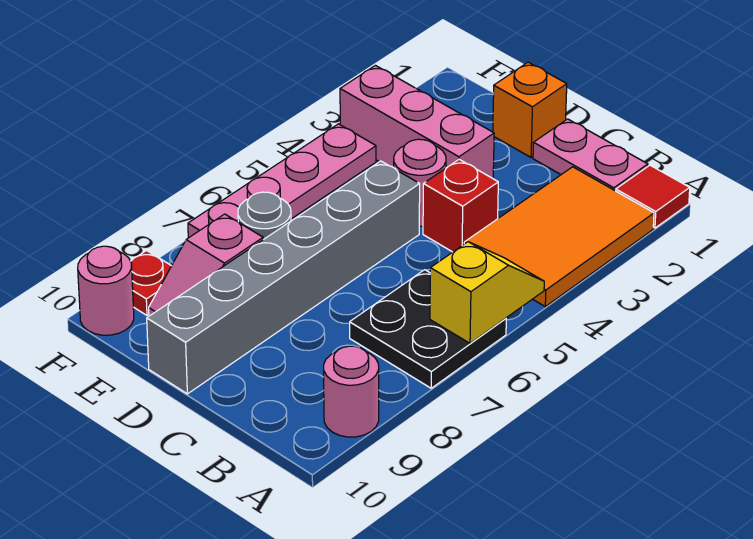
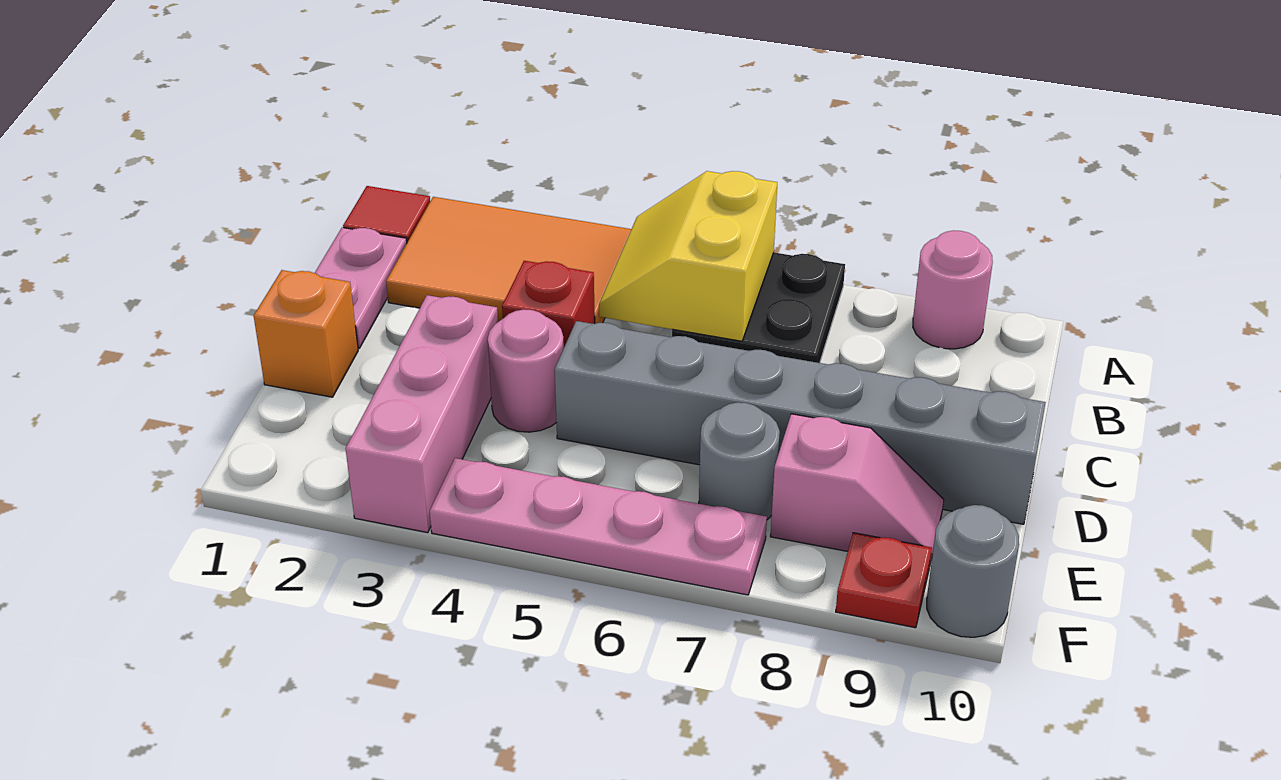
yellow 1x2 slope [430,242,544,343] -> yellow 2x2 slope [599,171,777,341]
pink 1x1 round brick [78,246,134,335] -> grey 1x1 round brick [927,505,1019,637]

